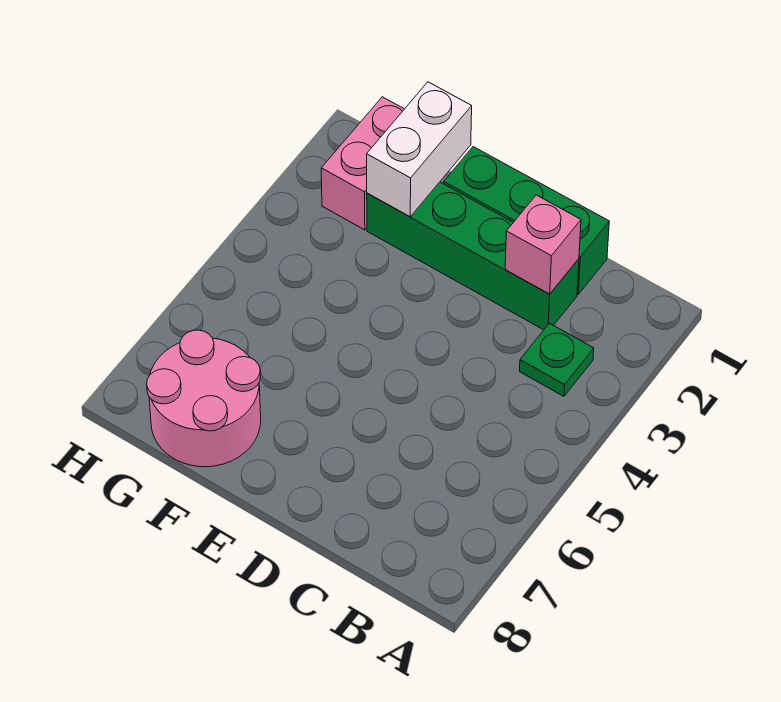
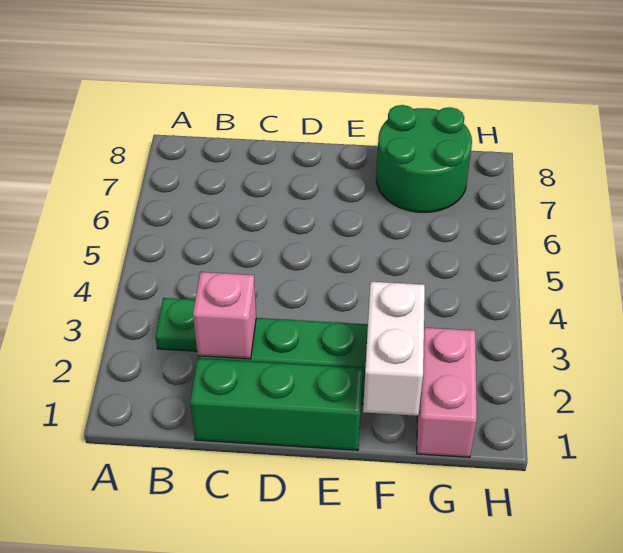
pink 2x2 round brick [147,330,261,467] -> green 2x2 round brick [376,105,472,212]

